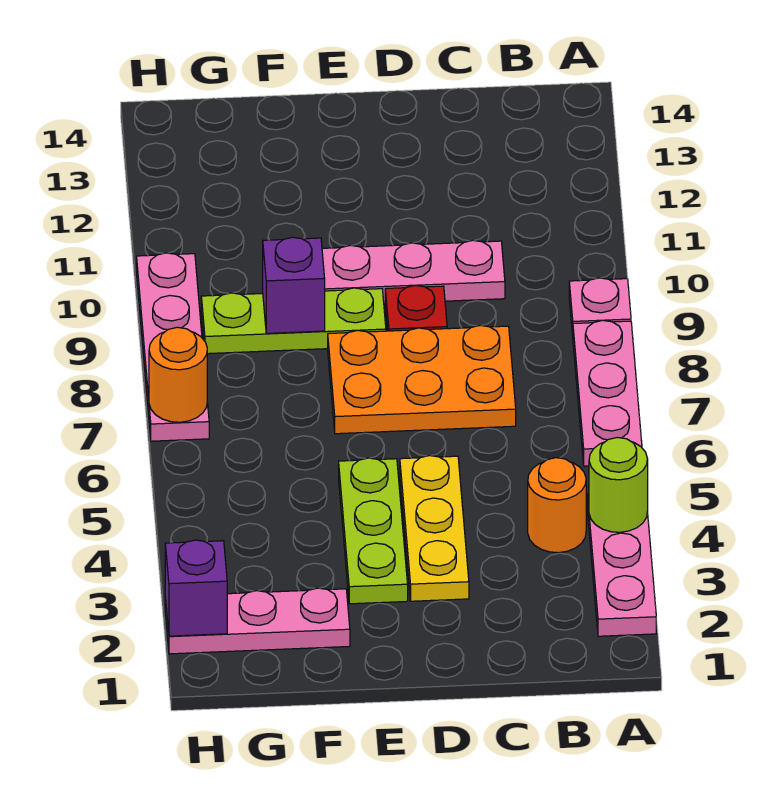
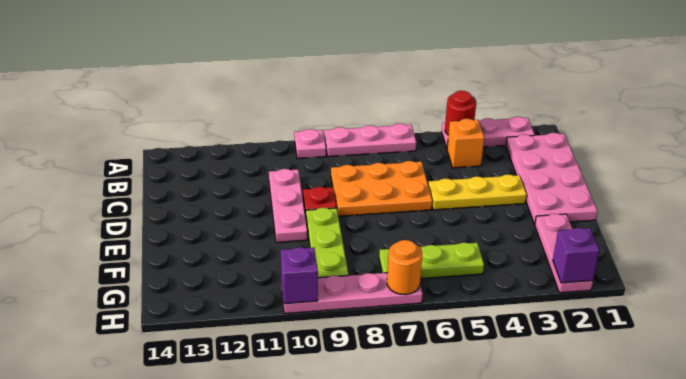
lime 1x1 round brick [589,437,648,532] -> red 1x1 round brick [445,91,476,134]
none -> pink 2x4 plate [506,133,597,224]
orange 1x1 round brick [528,458,586,553] -> orange 1x1 brick [447,119,484,168]
orange 2x3 plate [328,325,516,434] -> orange 2x3 plate turned to [331,161,432,216]
lime 1x3 plate [339,458,408,604] -> lime 1x3 plate moved to [379,242,484,279]
purple 1x1 brick [263,237,325,333] -> purple 1x1 brick moved to [281,247,318,304]

